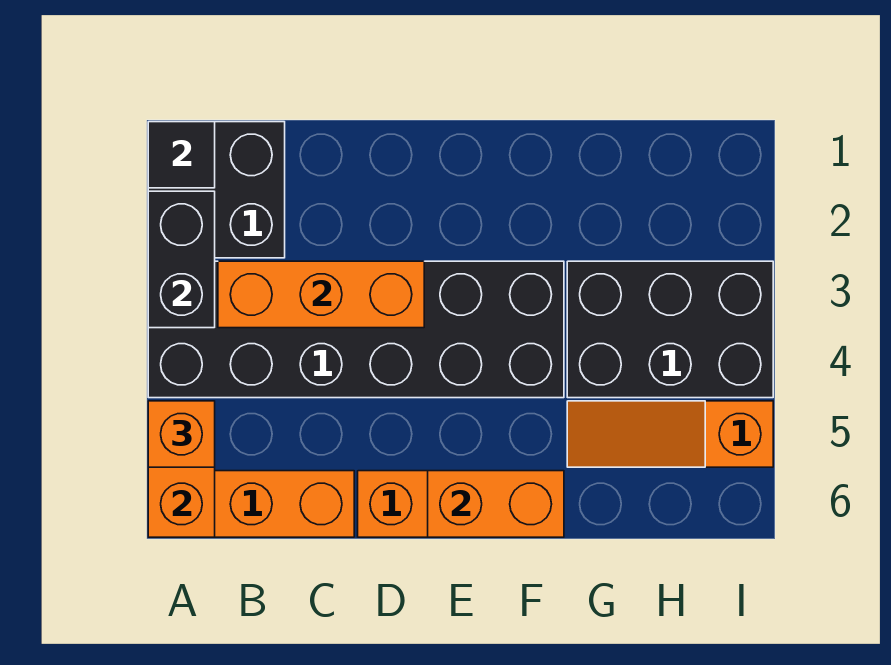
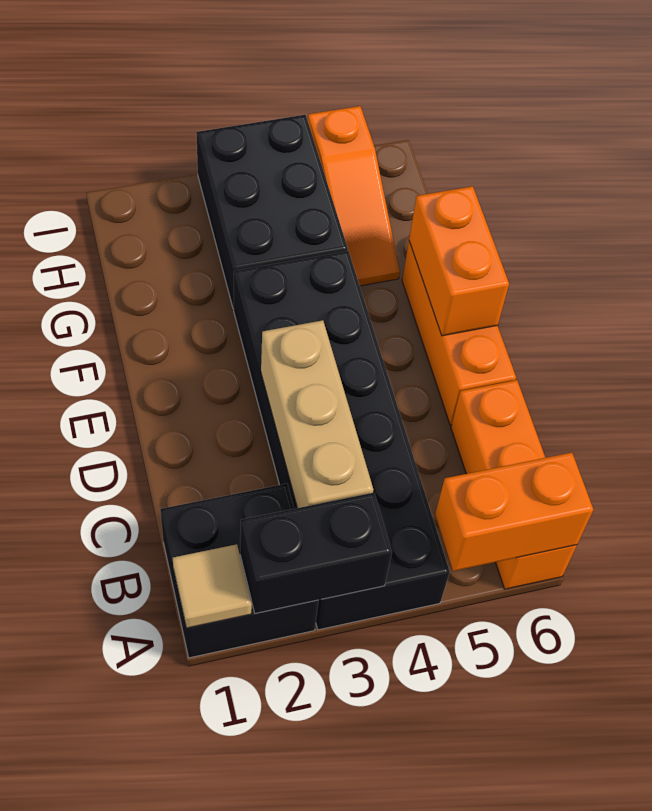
black 1x1 tile [148,122,215,188] -> tan 1x1 tile [173,544,252,628]
orange 1x1 brick [148,401,215,467] -> none
orange 1x3 brick [218,261,424,328] -> tan 1x3 brick [261,320,373,508]

